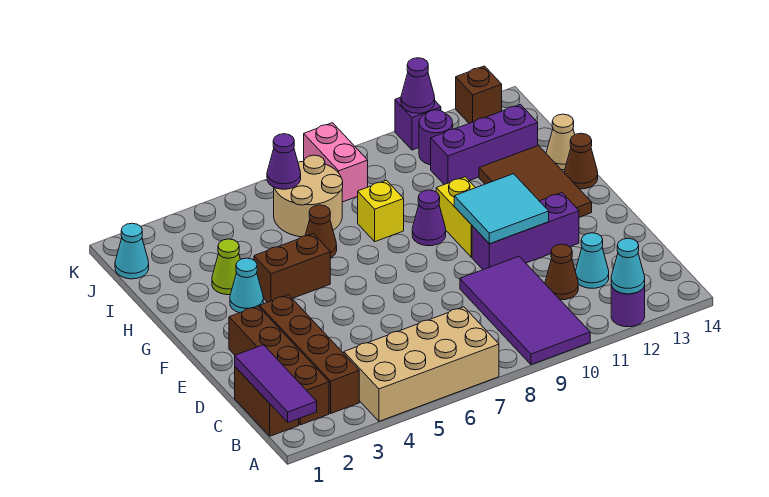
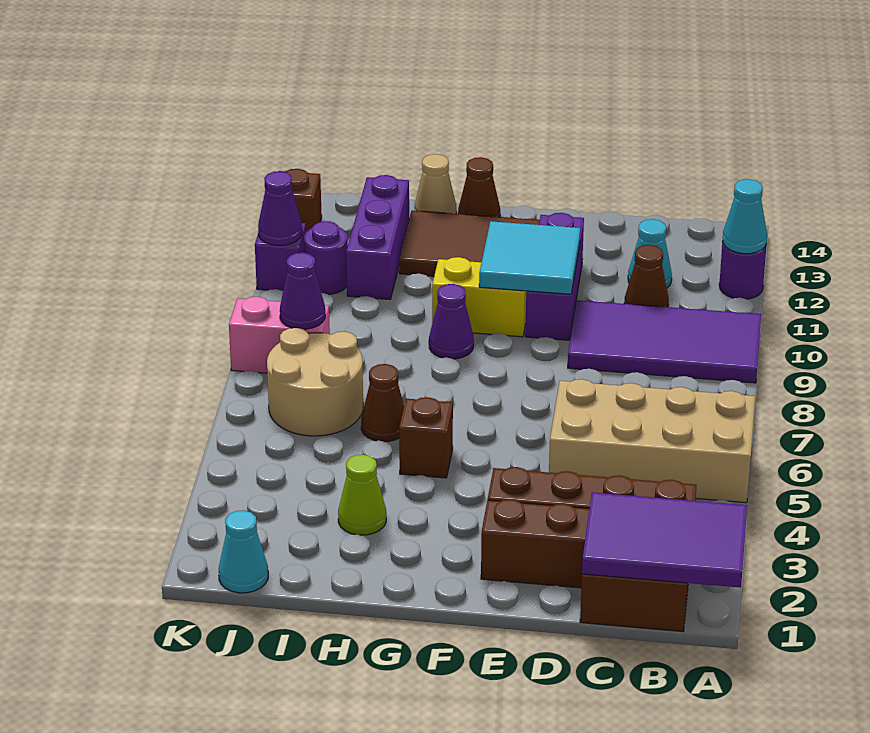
purple 1x3 tile [235,345,317,422] -> purple 2x3 tile [582,492,747,588]
tan 2x4 brick [344,307,499,421] -> tan 2x4 brick turned to [549,379,755,503]
cyan 1x1 cone [230,258,263,313] -> none
brown 1x2 brick [254,234,330,302] -> brown 1x1 brick [399,397,453,478]
yellow 1x1 brick [358,180,404,242] -> none
purple 1x1 cone [267,134,301,189] -> purple 1x1 cone moved to [280,253,325,329]

